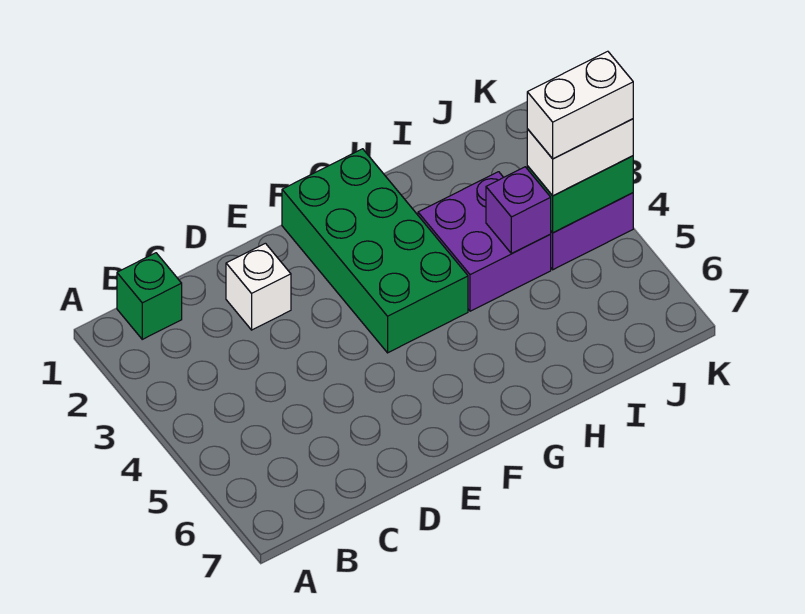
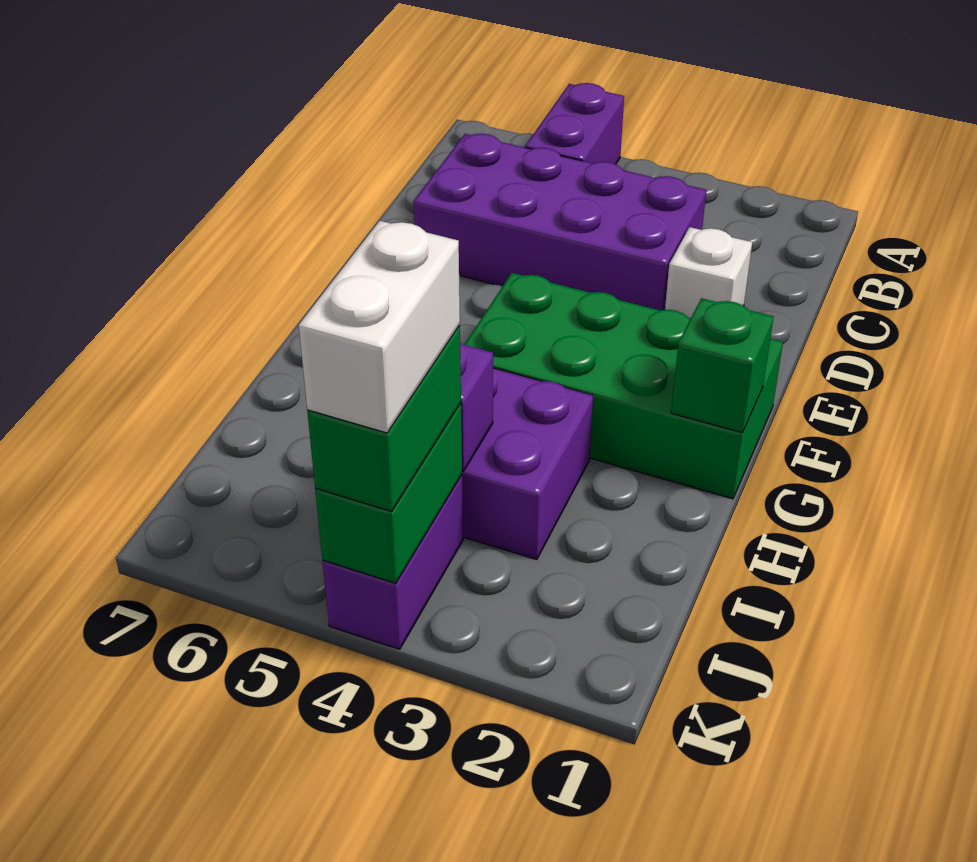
none -> purple 1x2 brick [525,83,624,164]
green 1x1 brick [117,253,182,339] -> green 1x1 brick moved to [671,298,773,433]
none -> purple 2x4 brick [413,134,706,310]
white 1x2 brick [527,119,633,196] -> green 1x2 brick [307,325,461,512]

